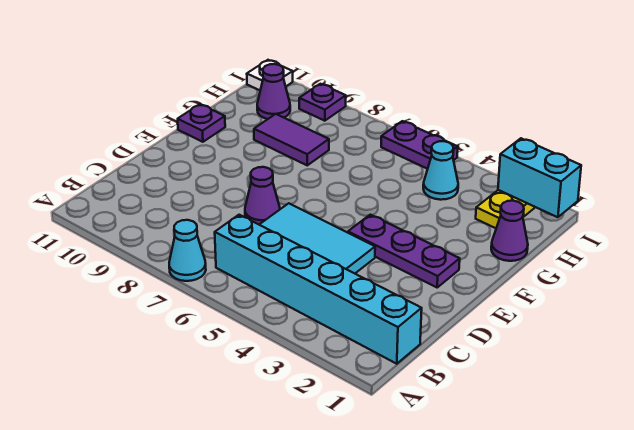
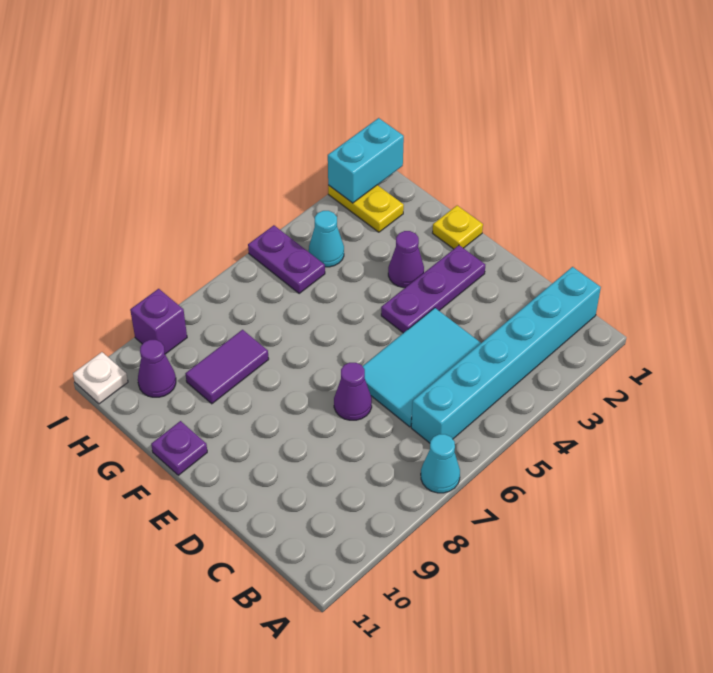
none -> yellow 1x1 plate [433,206,483,249]
purple 1x1 cone [491,201,528,261] -> purple 1x1 cone moved to [388,231,424,288]
purple 1x2 plate [381,121,458,169] -> purple 1x2 plate turned to [248,225,325,293]
purple 1x1 plate [299,84,346,121] -> purple 1x1 brick [130,289,187,354]

